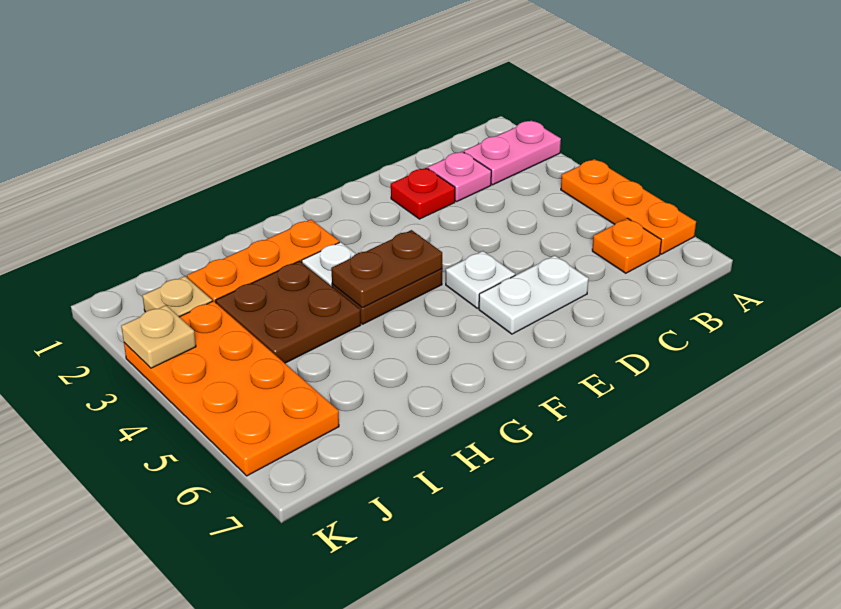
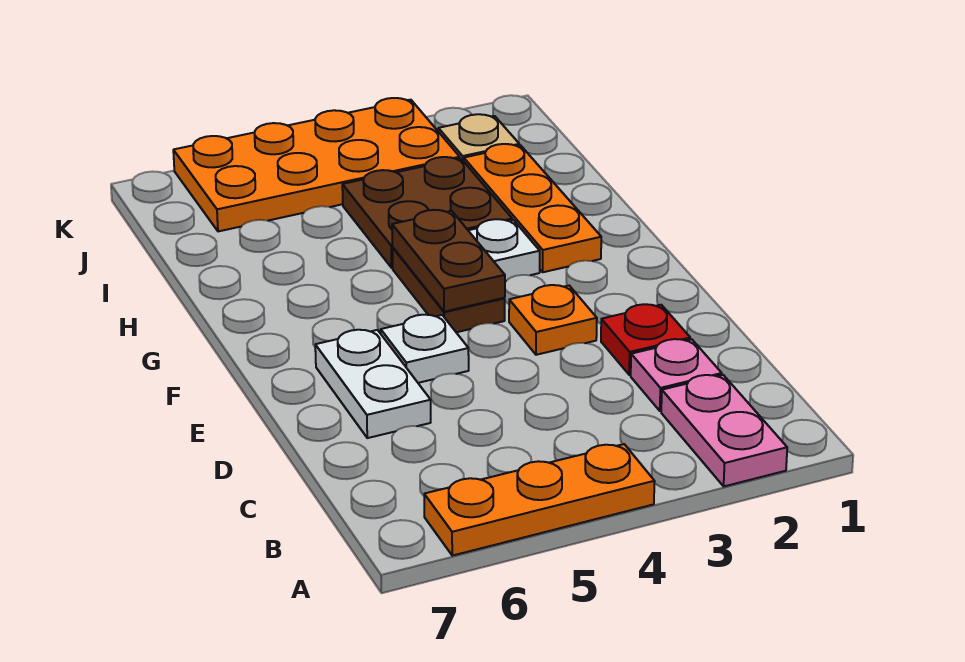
orange 1x1 plate [592,218,661,273] -> orange 1x1 plate moved to [509,285,597,355]
tan 1x1 plate [121,305,196,368] -> none

